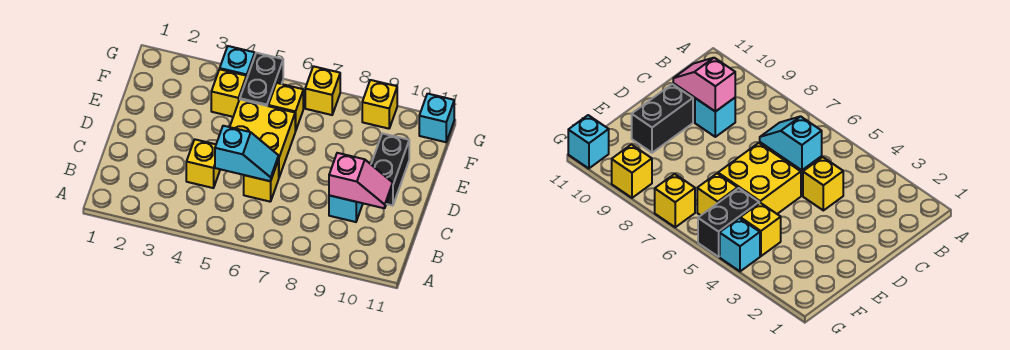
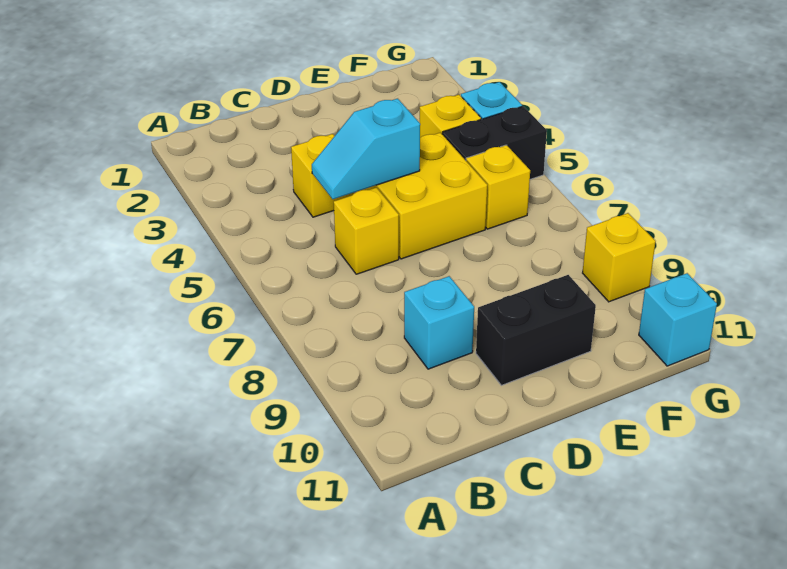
cyan 1x2 slope [215,126,279,181] -> cyan 1x2 slope turned to [312,99,420,199]
pink 1x2 slope [329,153,393,208] -> none
yellow 1x1 brick [305,66,340,115] -> none

